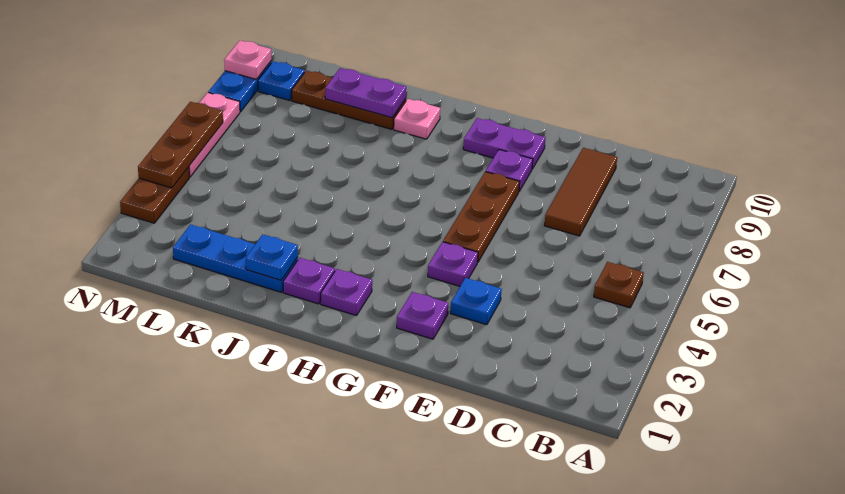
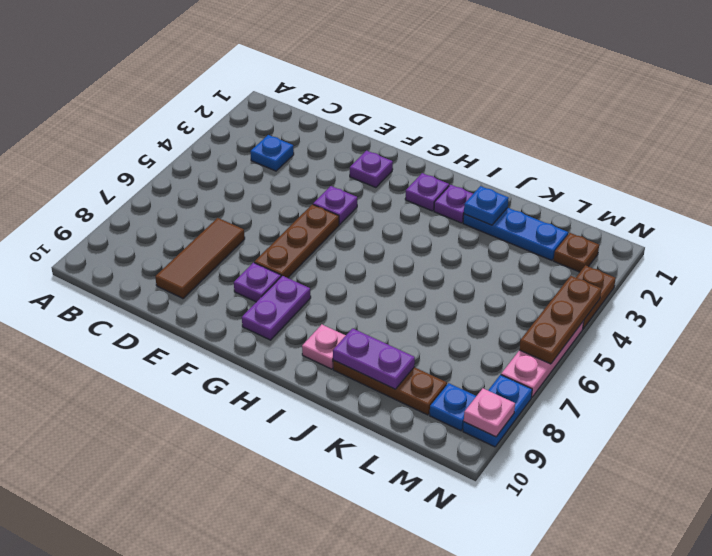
brown 1x1 plate [594,262,644,308] -> brown 1x1 plate moved to [554,233,599,272]
blue 1x1 plate [450,278,502,325] -> blue 1x1 plate moved to [250,135,294,171]
purple 1x2 plate [463,118,546,169] -> purple 1x2 plate turned to [242,276,311,340]

